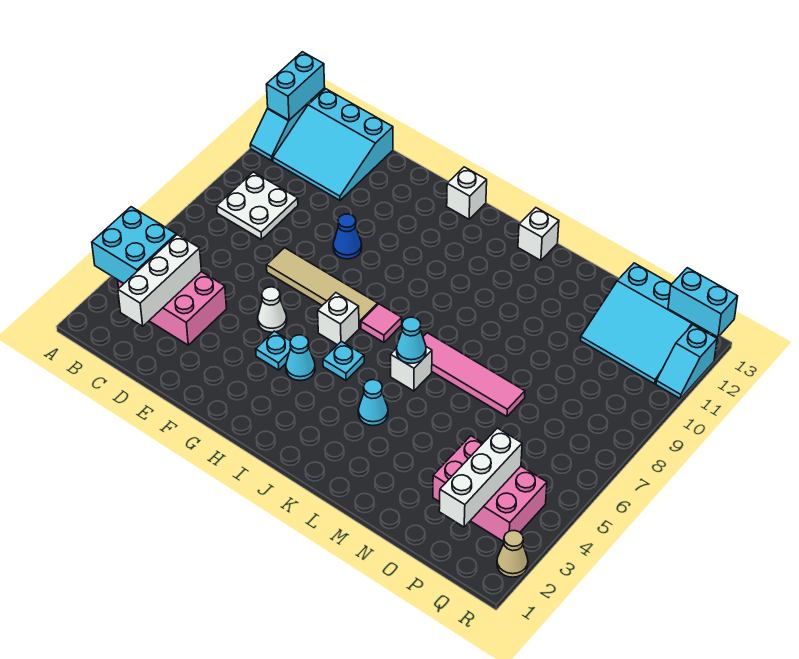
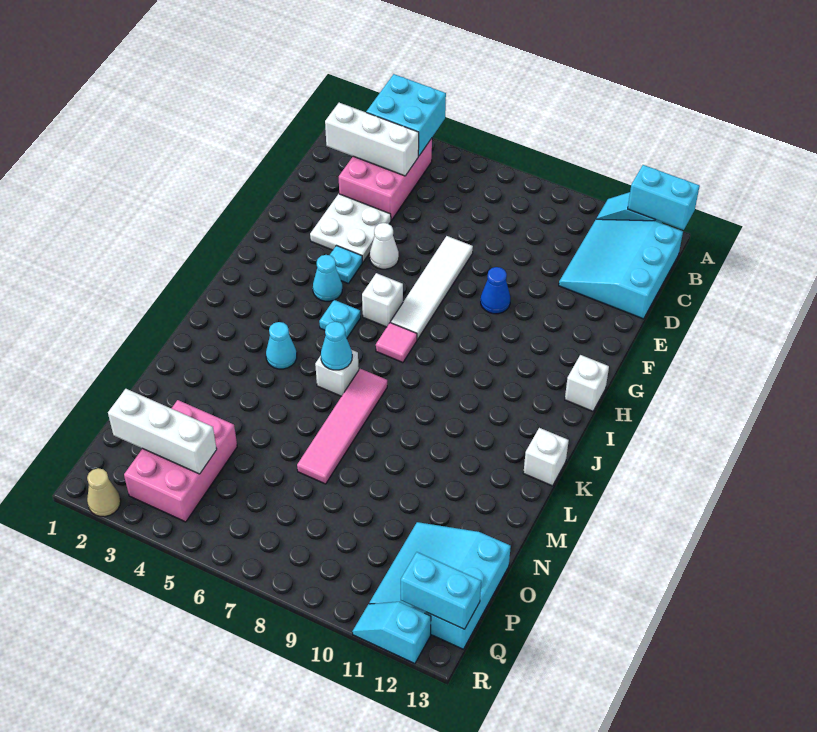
white 2x2 plate [217,172,298,240] -> white 2x2 plate moved to [310,194,391,262]
tan 1x4 tile [267,248,378,328] -> white 1x4 tile [391,236,473,340]
cyan 1x2 brick [668,268,738,337] -> cyan 1x2 brick turned to [401,552,481,629]

